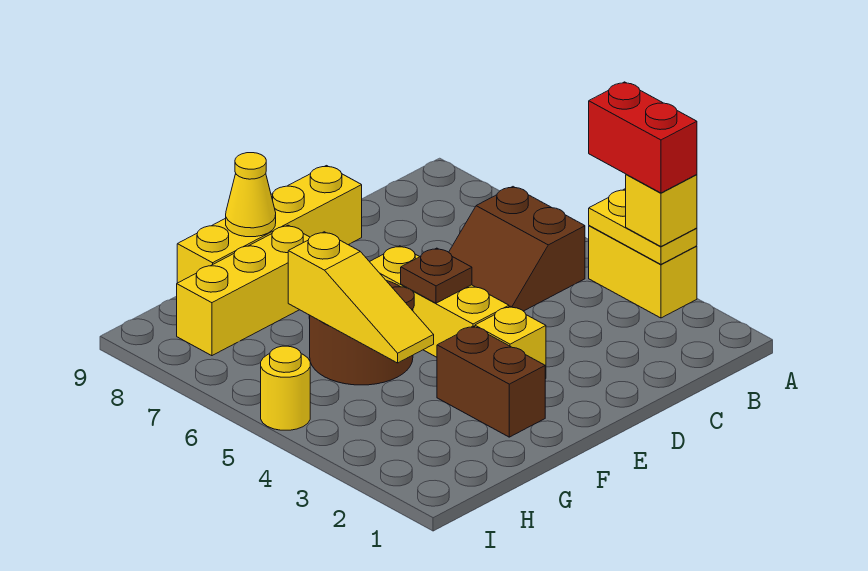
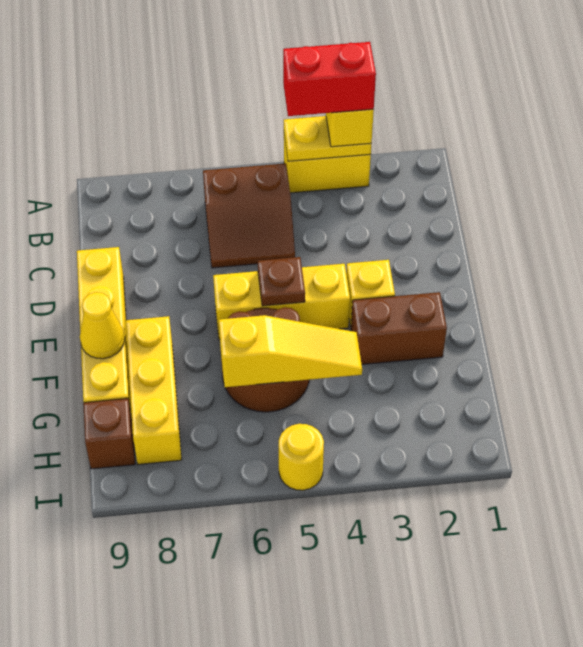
none -> brown 1x1 brick [83,399,135,469]

